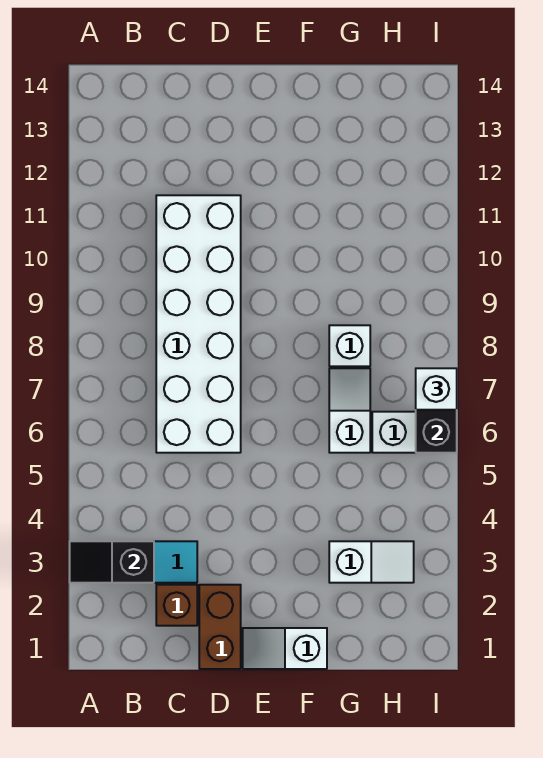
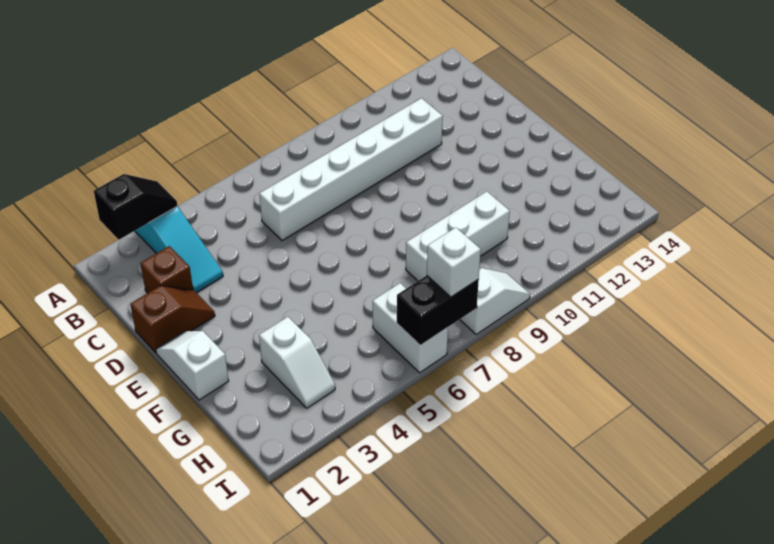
black 1x2 slope [70,541,154,583] -> black 1x2 slope turned to [94,174,177,240]
white 2x6 brick [156,195,241,453] -> white 1x6 brick [259,98,443,241]
brown 1x2 brick [199,585,241,669] -> brown 1x2 slope [130,286,215,353]
white 1x2 slope [329,368,370,453] -> white 1x2 slope moved to [460,268,530,334]
white 1x1 brick [329,325,370,366] -> white 1x3 brick [406,191,510,281]

